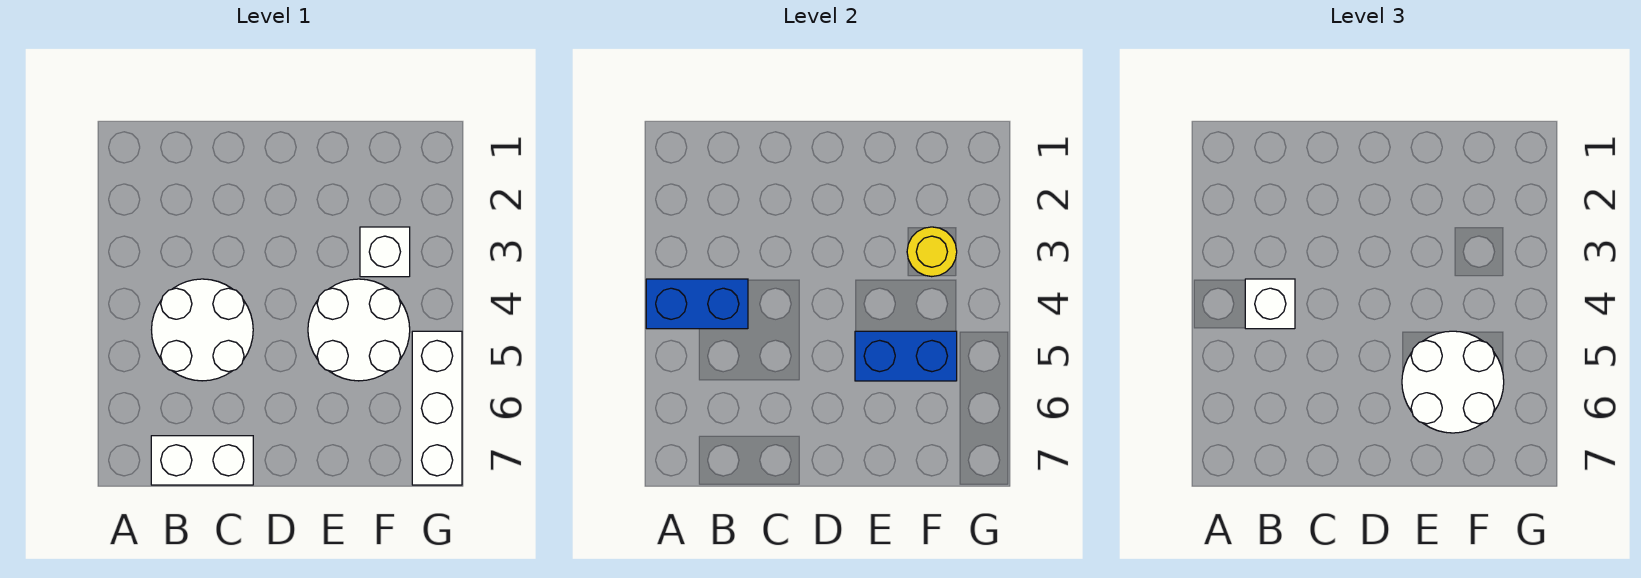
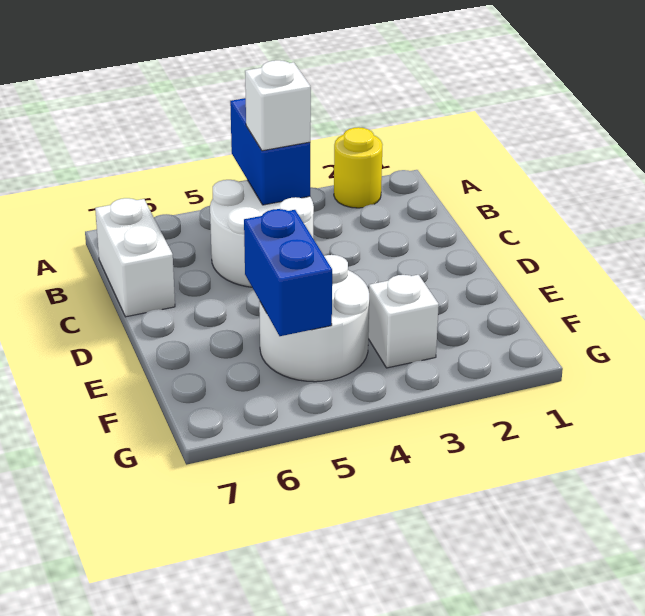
white 2x2 round brick [1402,331,1504,433] -> none
yellow 1x1 round brick [907,227,957,277] -> yellow 1x1 round brick moved to [334,127,382,208]
white 1x3 brick [412,331,462,485] -> none

